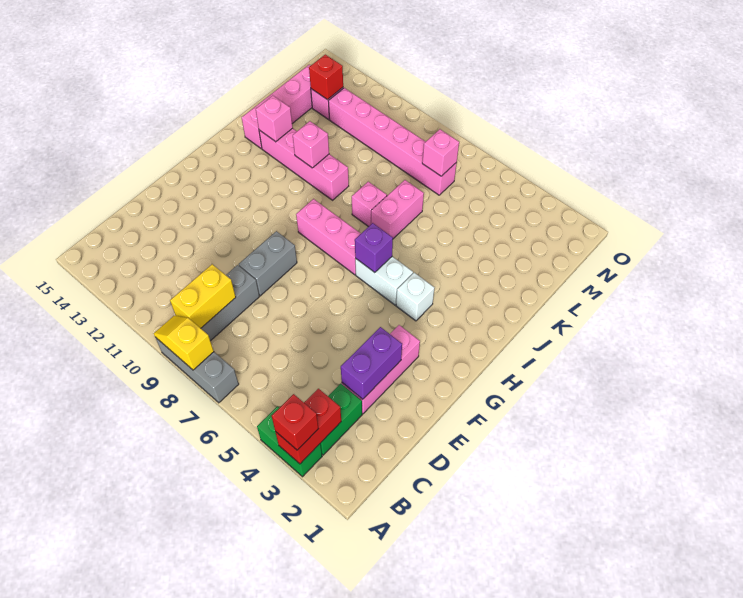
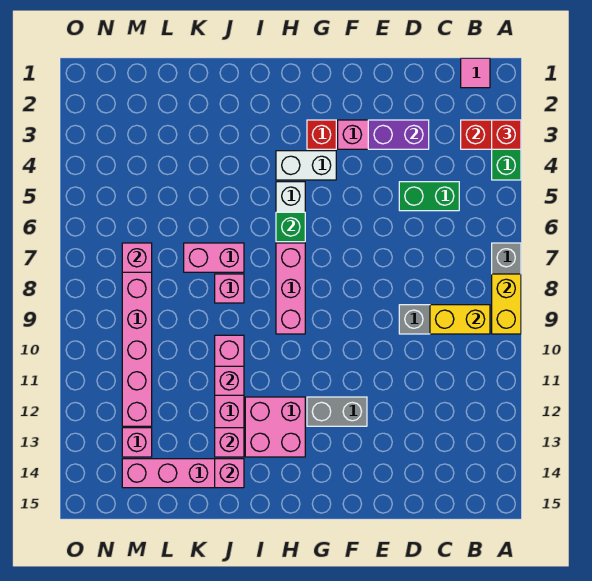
yellow 1x2 slope [154,316,214,370] -> yellow 1x2 brick [492,274,521,334]
none -> pink 1x1 tile [461,58,490,88]
green 1x2 brick [321,384,362,455] -> green 1x2 brick moved to [399,182,459,211]
grey 1x2 brick [239,231,297,296] -> grey 1x2 brick moved to [307,397,367,426]
white 1x1 brick [396,273,434,321] -> white 1x2 brick [276,151,336,180]
purple 1x1 brick [355,223,393,272] -> green 1x1 brick [276,212,305,242]
none -> pink 2x2 brick [245,397,305,457]
none -> pink 1x1 brick [215,459,244,488]
red 1x1 brick [309,55,343,100] -> red 1x1 brick moved to [307,120,336,149]

